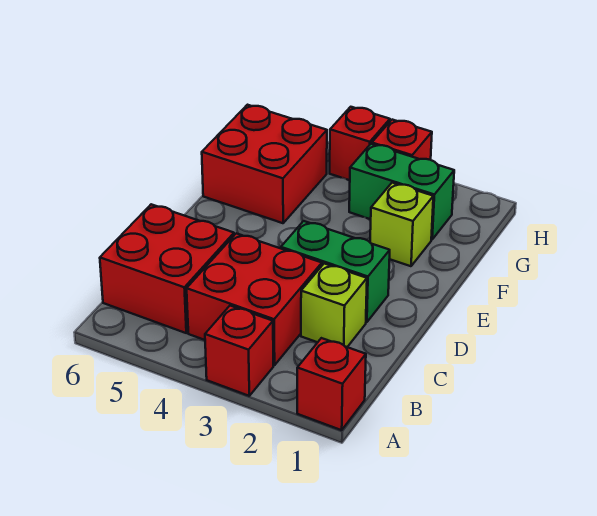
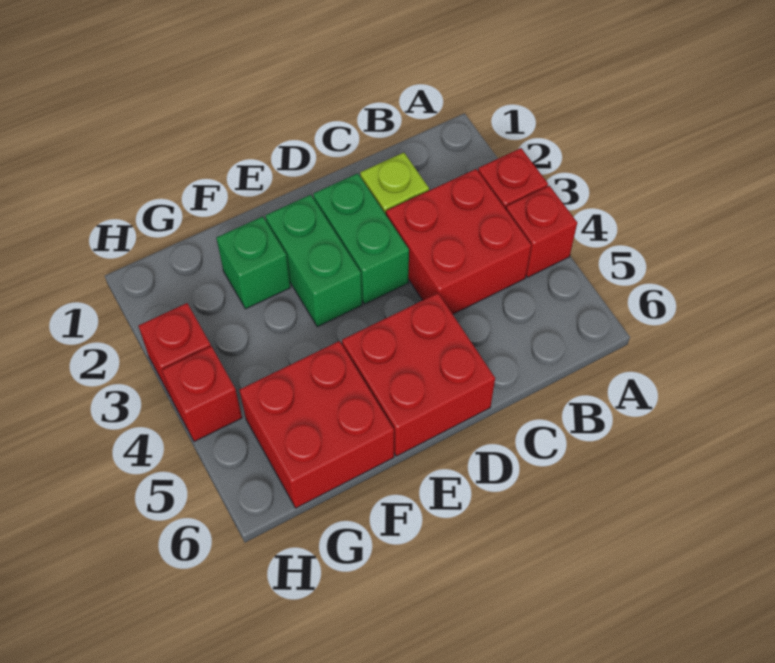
red 1x1 brick [297,338,366,430] -> red 1x1 brick moved to [506,186,577,277]
red 2x2 brick [100,204,234,333] -> red 2x2 brick moved to [342,293,495,456]
lime 1x1 brick [370,183,433,266] -> green 1x1 brick [217,216,291,309]
green 1x2 brick [349,144,454,239] -> green 1x2 brick moved to [265,195,362,327]

